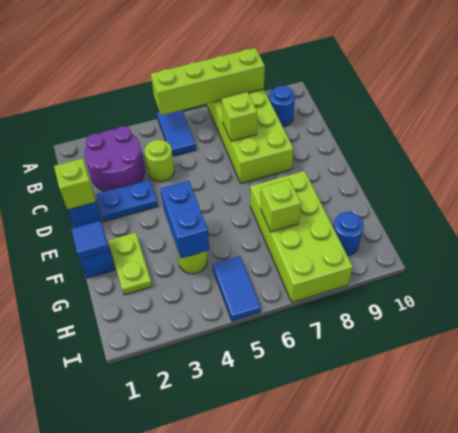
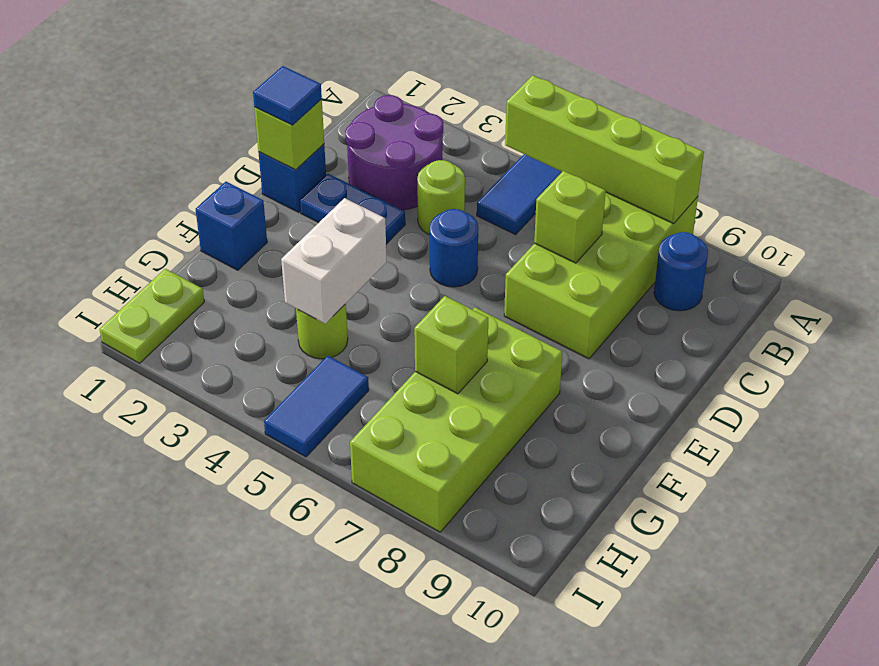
blue 1x1 tile [71,221,109,260] -> blue 1x1 tile moved to [253,66,322,125]
lime 1x2 plate [108,232,152,295] -> lime 1x2 plate moved to [100,269,204,363]
blue 1x2 brick [160,181,210,258] -> white 1x2 brick [281,198,387,324]
blue 1x1 round brick [333,212,364,256] -> blue 1x1 round brick moved to [430,209,478,287]

